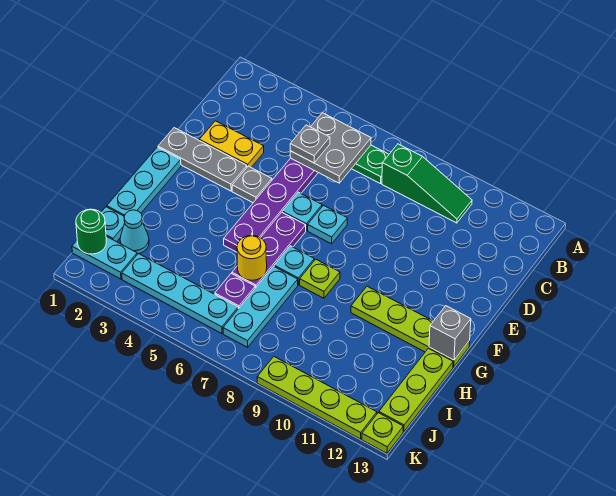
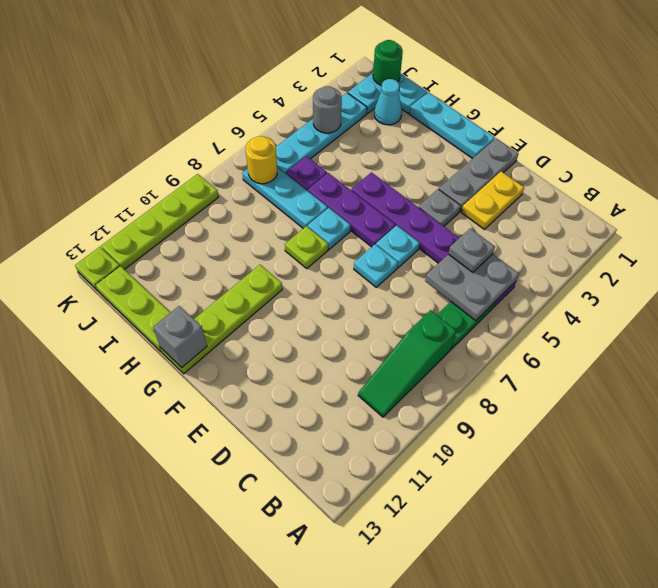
yellow 1x1 round brick [237,235,267,280] -> yellow 1x1 round brick moved to [246,136,277,184]
none -> grey 1x1 round brick [313,86,342,133]

